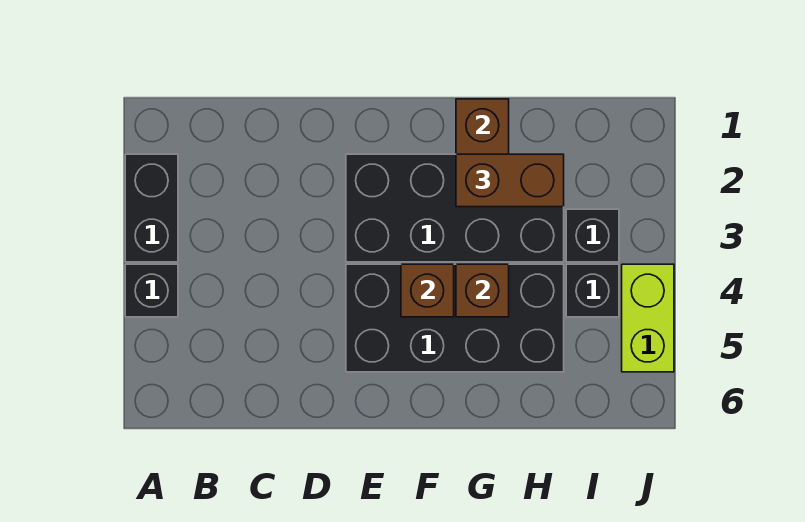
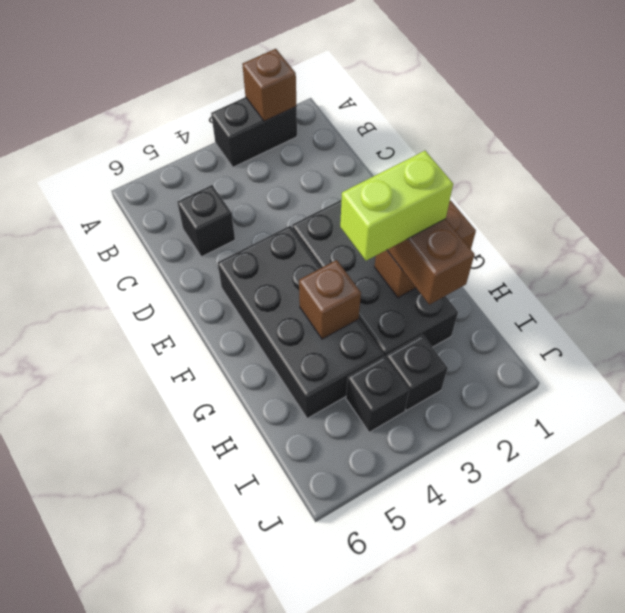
black 1x1 brick [125,264,178,317] -> black 1x1 brick moved to [178,185,235,257]
brown 1x1 brick [401,264,454,317] -> brown 1x1 brick moved to [242,49,296,121]
lime 1x2 brick [622,264,674,372] -> lime 1x2 brick moved to [340,151,453,261]

